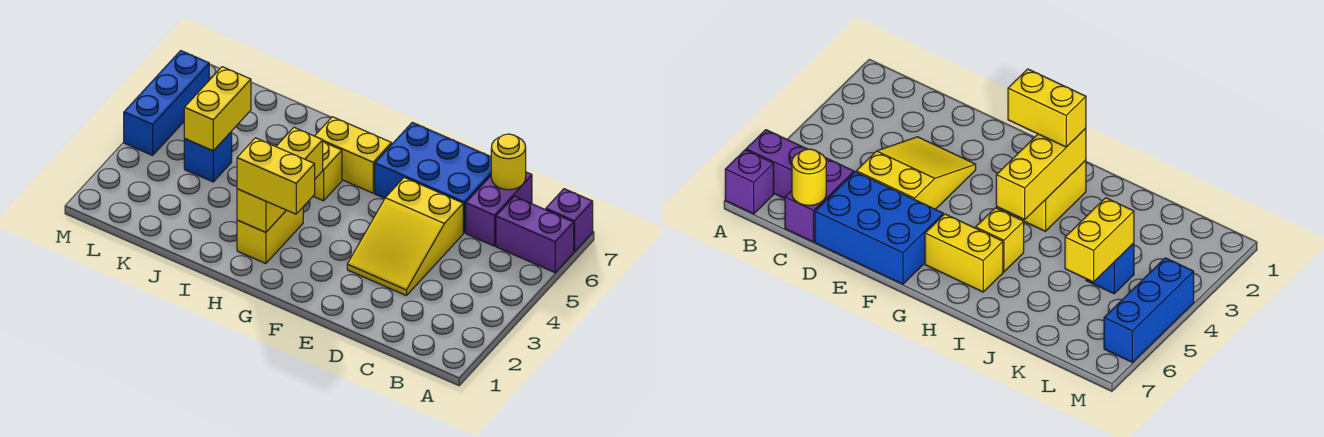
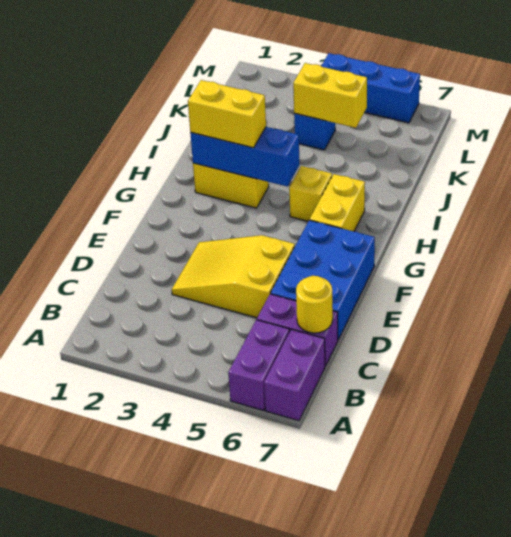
purple 1x1 brick [546,189,593,252] -> purple 1x2 brick [264,329,325,421]
yellow 1x2 brick [237,138,315,214] -> yellow 1x2 brick turned to [188,80,266,148]
yellow 1x3 brick [237,127,323,232] -> blue 1x3 brick [190,127,300,187]

